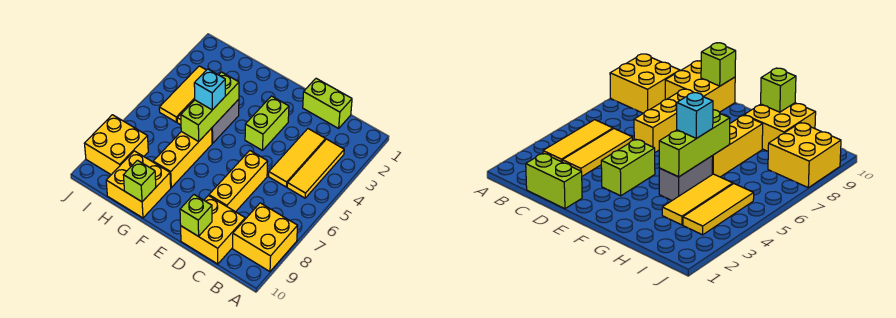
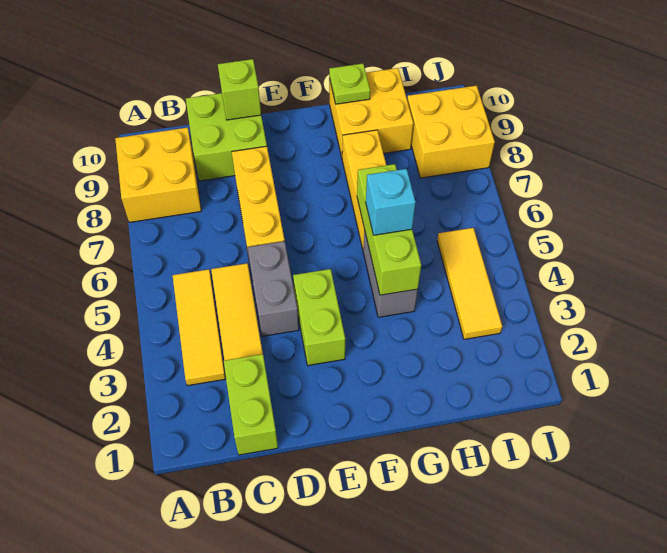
lime 1x2 brick [303,78,352,128] -> lime 1x2 brick turned to [224,354,278,455]
yellow 2x2 brick [181,196,245,264] -> lime 2x2 brick [186,93,267,181]
none -> grey 1x2 brick [247,241,299,336]
lime 1x1 brick [123,160,156,202] -> lime 1x1 plate [329,64,370,104]
yellow 1x3 tile [662,174,733,225] -> none

